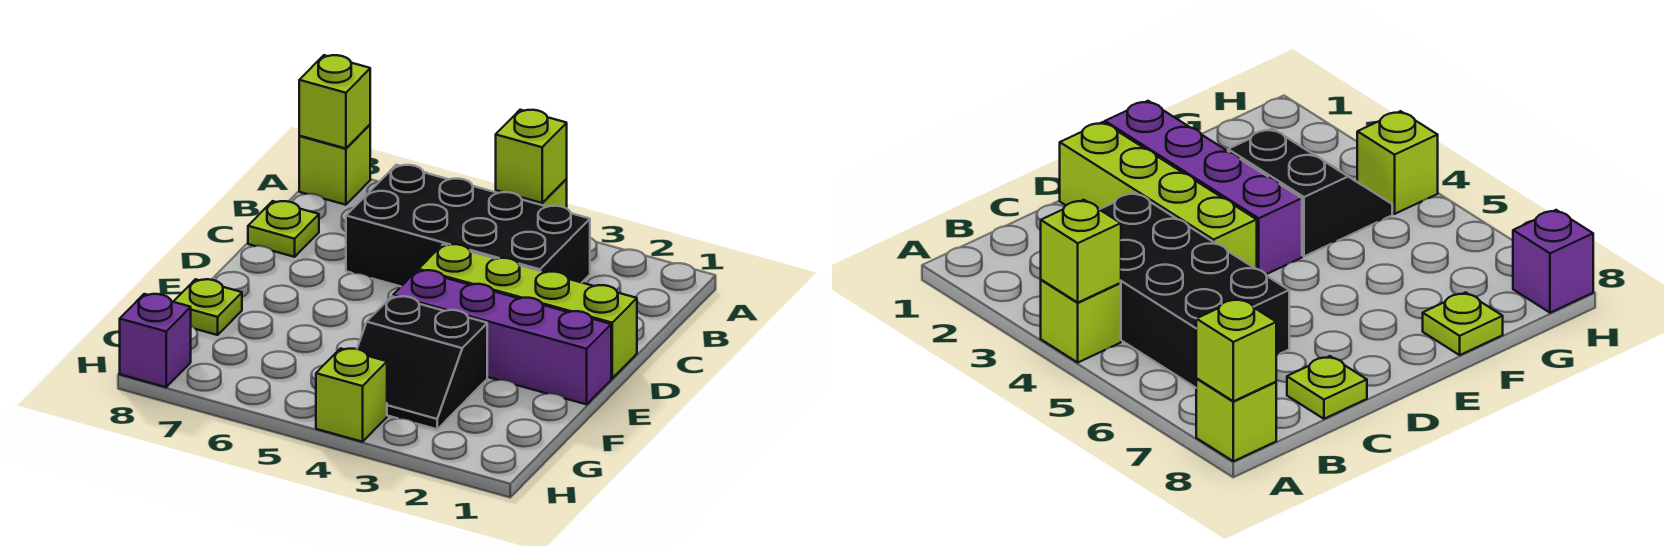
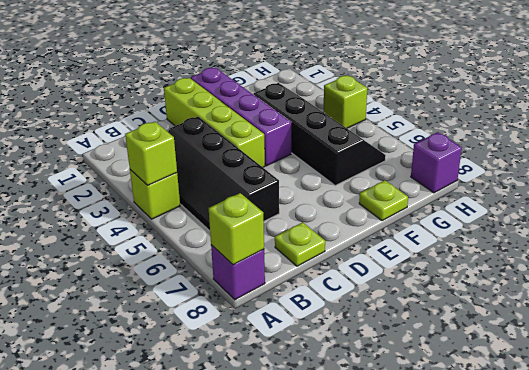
lime 1x1 brick [299,125,370,205] -> purple 1x1 brick [211,245,265,300]
black 2x4 brick [346,165,590,286] -> black 2x4 slope [168,117,279,231]
black 2x2 slope [357,296,487,429] -> black 2x4 slope [253,83,386,185]

